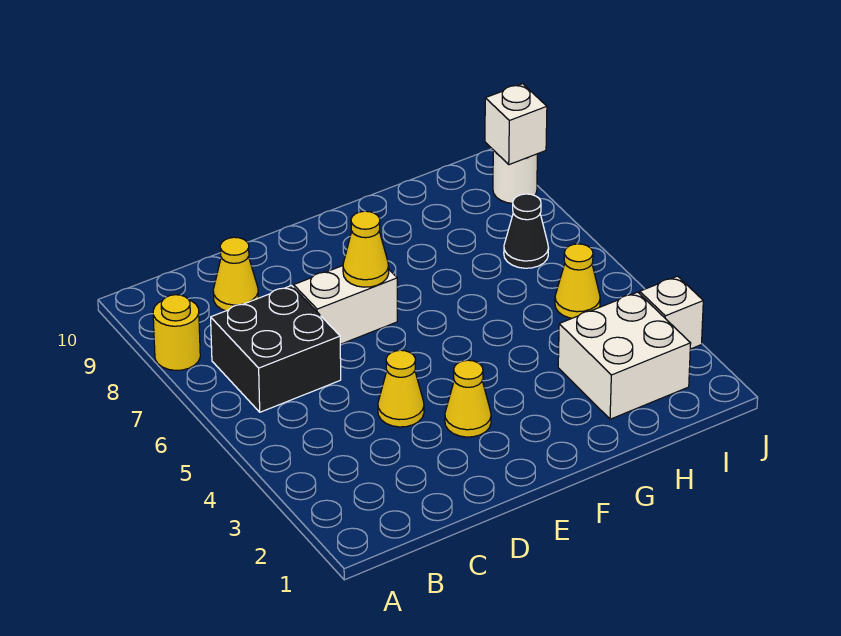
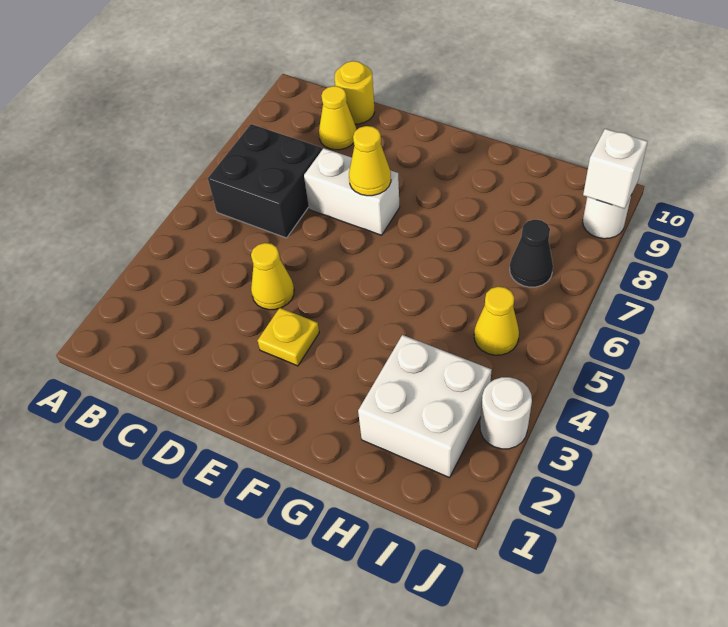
yellow 1x1 round brick [153,295,200,370] -> yellow 1x1 round brick moved to [335,61,374,124]
yellow 1x1 cone [445,360,491,437] -> yellow 1x1 plate [258,308,319,366]
white 1x1 brick [640,276,703,349] -> white 1x1 round brick [480,377,532,449]

